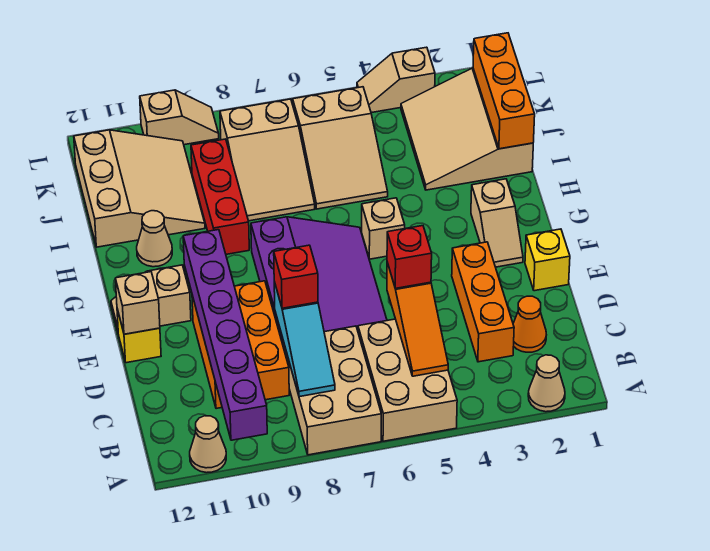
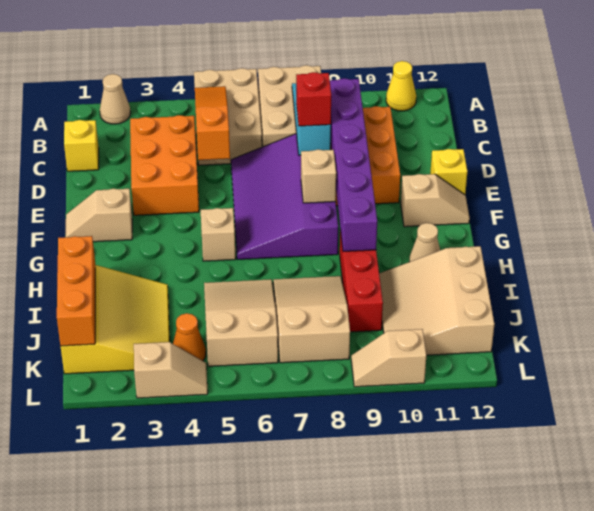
purple 1x6 brick [183,230,267,440] -> purple 1x6 brick moved to [330,78,377,251]
tan 1x1 cone [190,416,226,473] -> yellow 1x1 cone [386,61,416,111]
orange 1x1 cone [513,296,546,352] -> orange 1x1 cone moved to [173,313,206,361]
orange 1x3 brick [452,242,514,362] -> orange 2x3 brick [130,115,199,215]
red 1x1 brick [387,226,432,288] -> none
yellow 1x1 brick [525,229,570,291] -> yellow 1x1 brick moved to [64,120,99,171]
tan 1x1 brick [115,272,160,334] -> tan 1x1 brick moved to [301,150,336,203]
tan 1x2 slope [471,179,523,267] -> tan 1x2 slope turned to [66,189,132,242]
tan 3x3 slope [401,68,533,190] -> yellow 3x3 slope [61,265,170,374]

